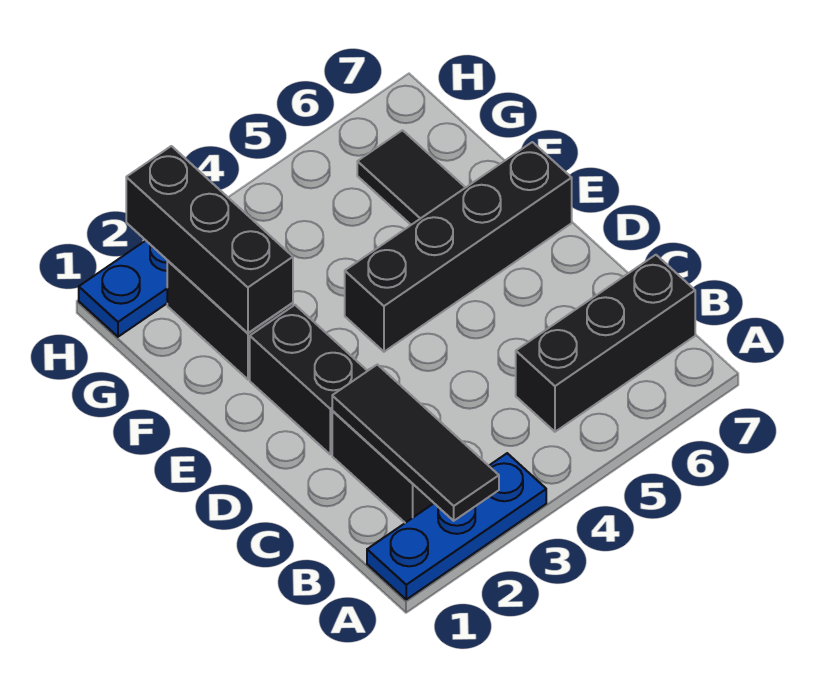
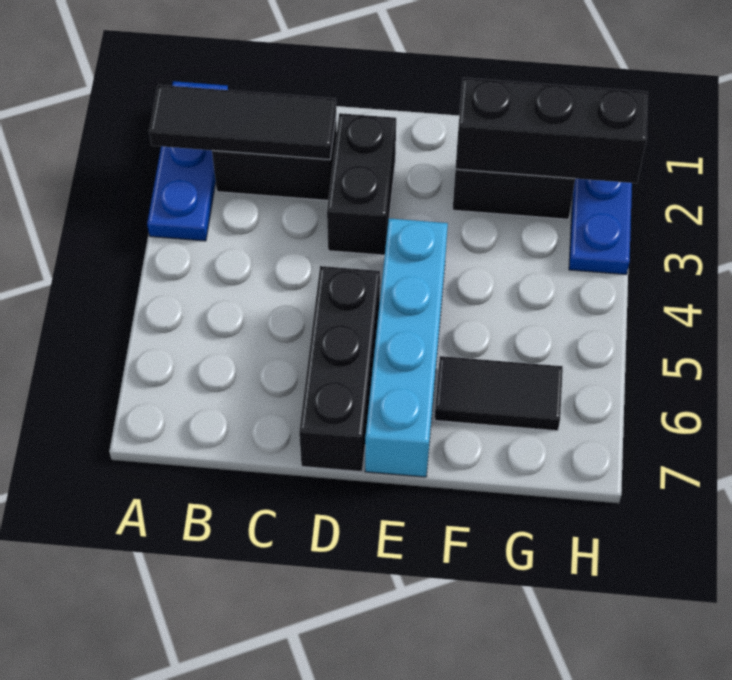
black 1x3 brick [516,255,695,432] -> black 1x3 brick moved to [299,266,380,472]
black 1x2 brick [250,305,367,454] -> black 1x2 brick turned to [327,113,396,255]
black 1x4 brick [345,142,572,352] -> cyan 1x4 brick [365,218,448,477]

